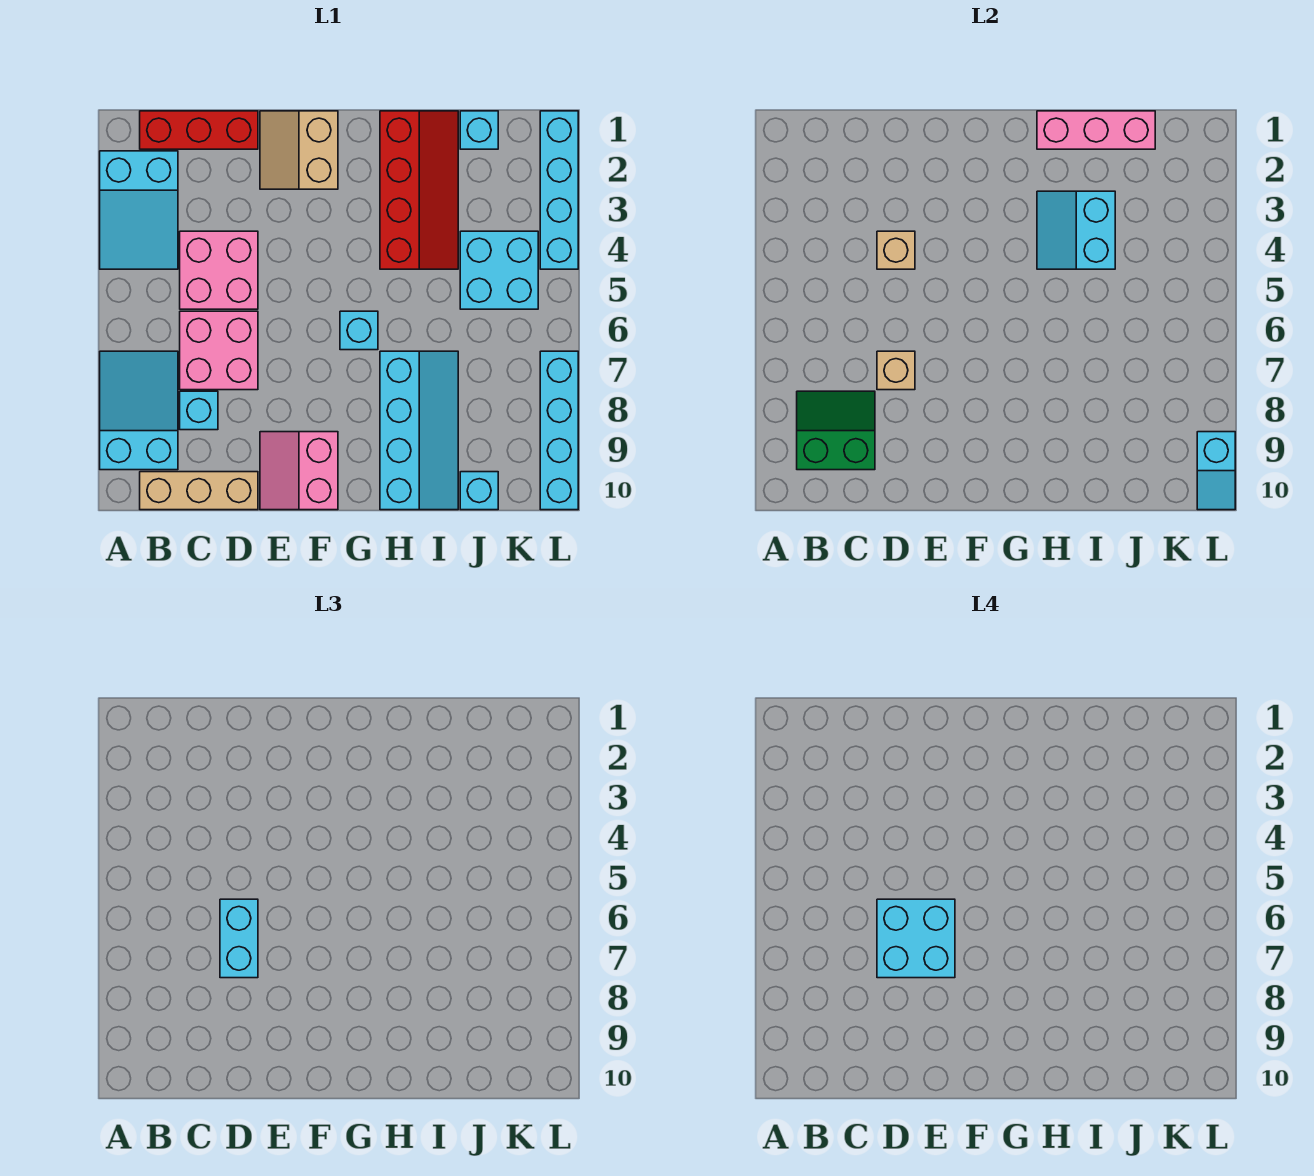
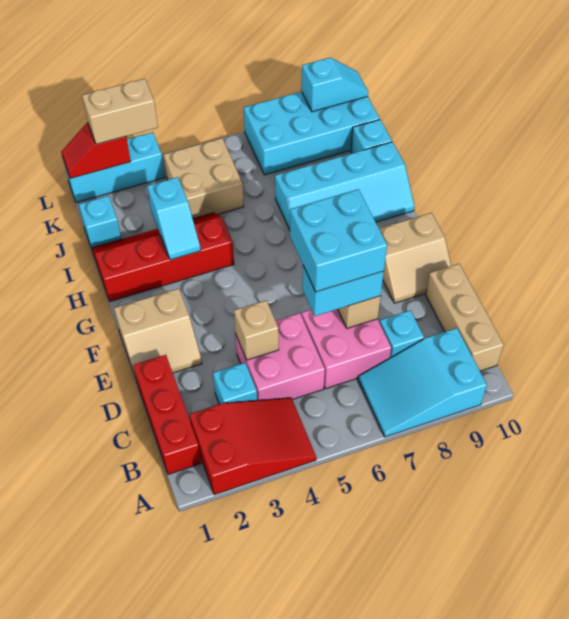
cyan 2x3 slope [100,151,178,269] -> red 2x3 slope [189,398,316,495]
green 2x2 slope [797,391,875,470] -> none
pink 2x2 slope [260,432,338,510] -> tan 2x2 slope [379,213,451,303]
cyan 1x1 brick [340,311,378,350] -> cyan 1x1 brick moved to [213,363,257,404]
pink 1x3 brick [1037,111,1155,149] -> none
cyan 2x2 slope [1037,191,1115,269] -> cyan 1x2 slope [147,177,201,260]
cyan 2x4 slope [380,351,458,510] -> cyan 2x4 slope turned to [275,142,414,230]
cyan 2x2 brick [460,231,538,309] -> tan 2x2 brick [164,138,244,218]
cyan 1x4 brick [540,111,578,269] -> cyan 1x3 brick [63,132,165,202]
none -> red 1x2 slope [61,122,131,179]
none -> tan 1x2 brick [82,79,158,144]
cyan 1x4 brick [540,351,578,510] -> cyan 2x4 brick [244,92,380,175]

